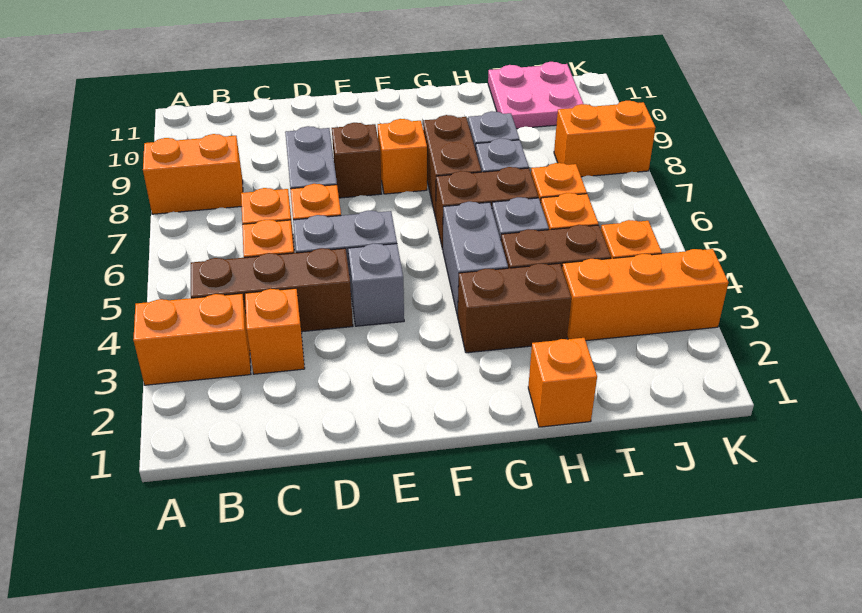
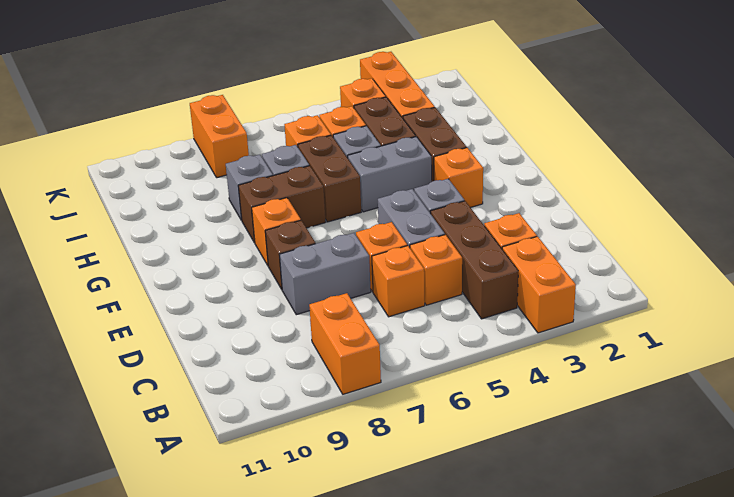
orange 1x1 brick [528,338,597,427] -> orange 1x1 brick moved to [434,148,483,208]
pink 2x2 plate [488,62,583,129] -> none

